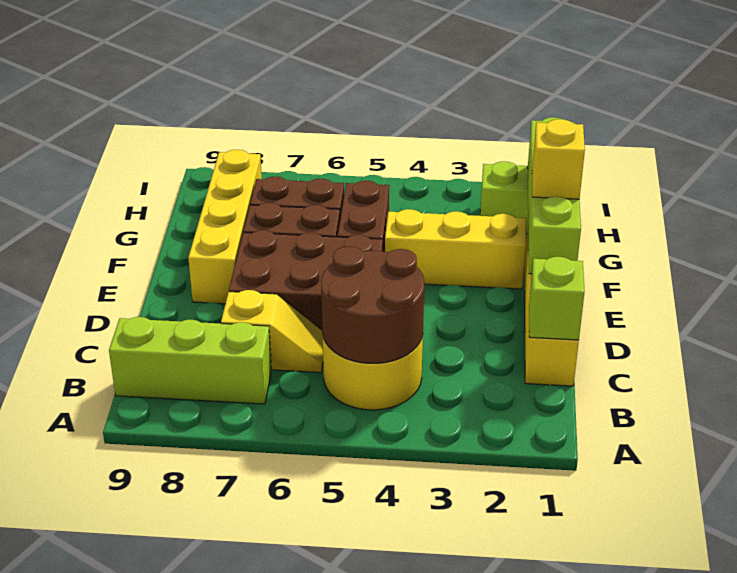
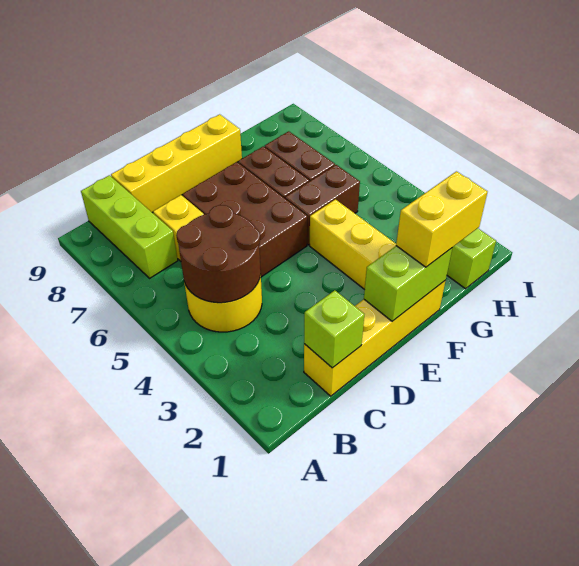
lime 1x4 brick [528,117,581,274] -> lime 1x2 brick [364,246,452,321]
yellow 1x4 brick [188,150,262,304] -> yellow 1x4 brick moved to [111,114,242,212]
yellow 1x1 brick [532,119,585,199] -> yellow 1x2 brick [396,171,488,267]

